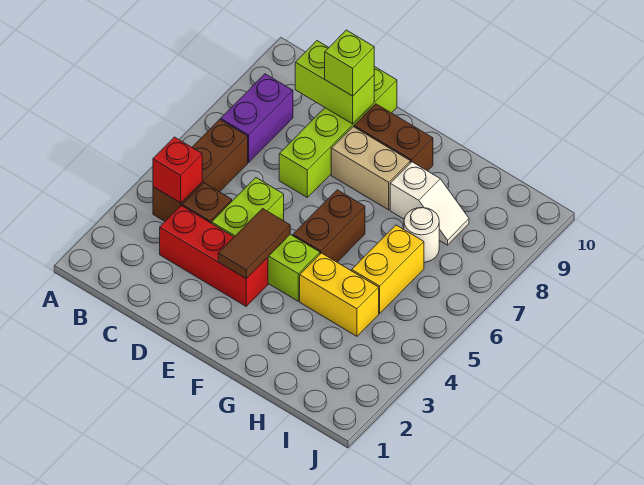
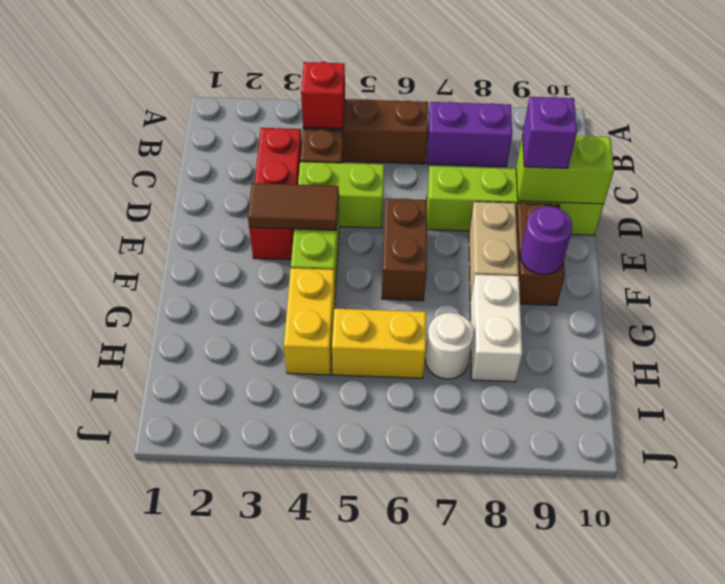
lime 1x2 brick [295,41,374,124] -> lime 1x2 brick turned to [516,135,614,204]
lime 1x1 brick [325,30,374,96] -> purple 1x1 brick [523,97,577,168]
brown 1x2 brick [293,190,365,262] -> brown 1x2 brick turned to [382,199,427,301]
none -> purple 1x1 round brick [520,206,572,275]
white 1x2 slope [390,162,469,245] -> white 1x2 brick [470,275,522,382]

